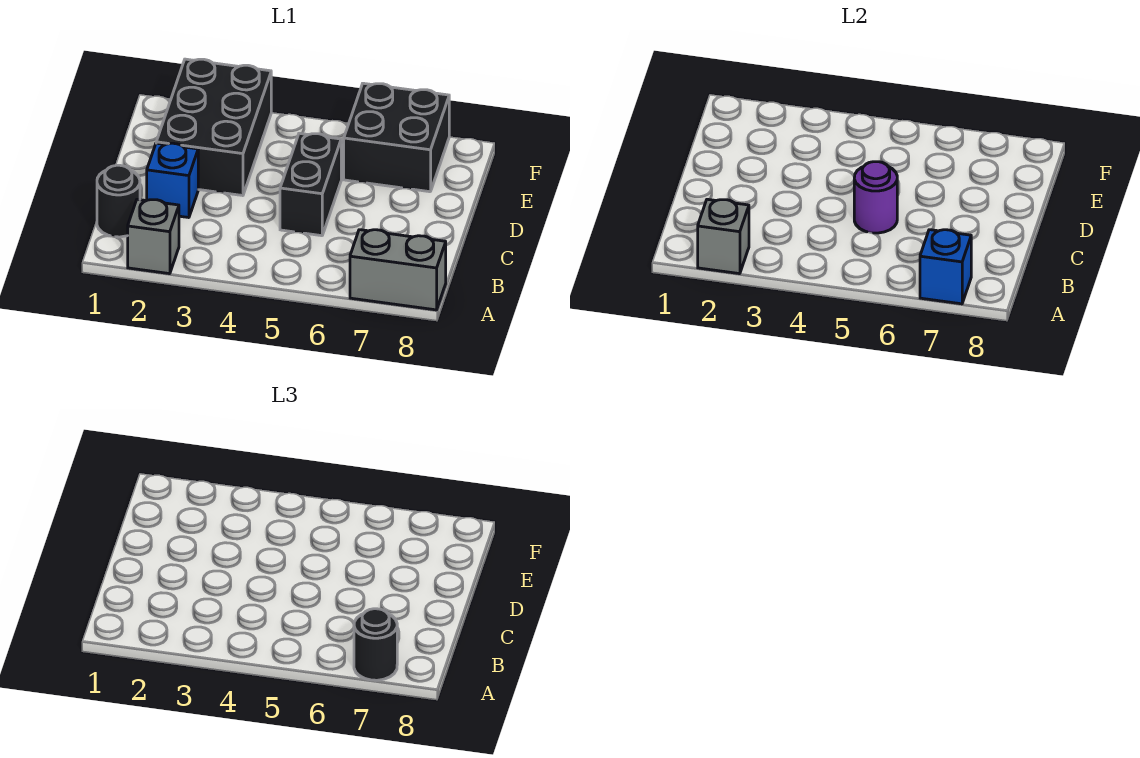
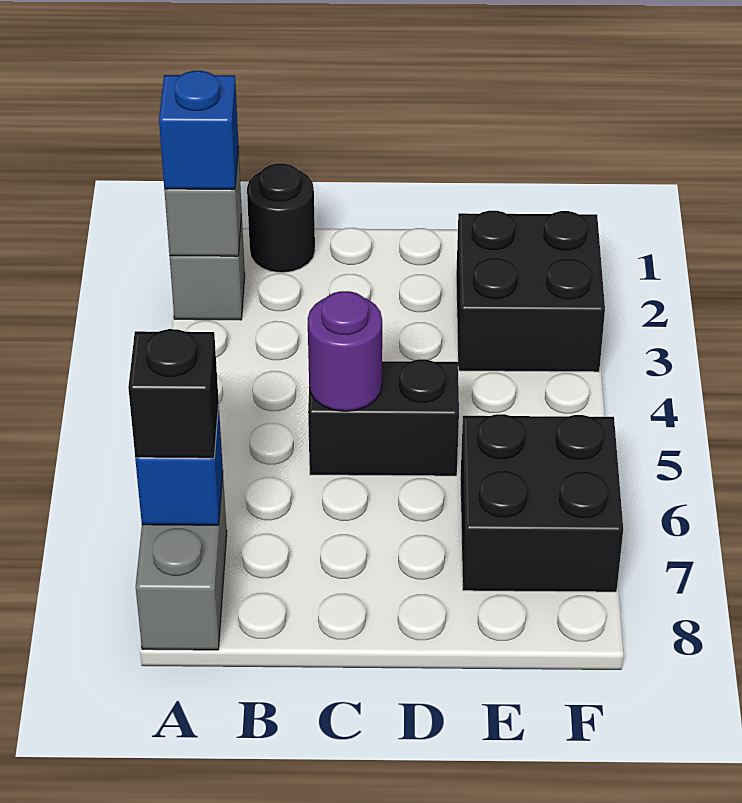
black 1x1 round brick [354,609,397,680] -> black 1x1 brick [128,329,219,458]
blue 1x1 brick [147,143,198,218] -> blue 1x1 brick moved to [159,71,238,189]
black 2x3 brick [156,59,271,196] -> black 2x2 brick [456,211,605,372]

